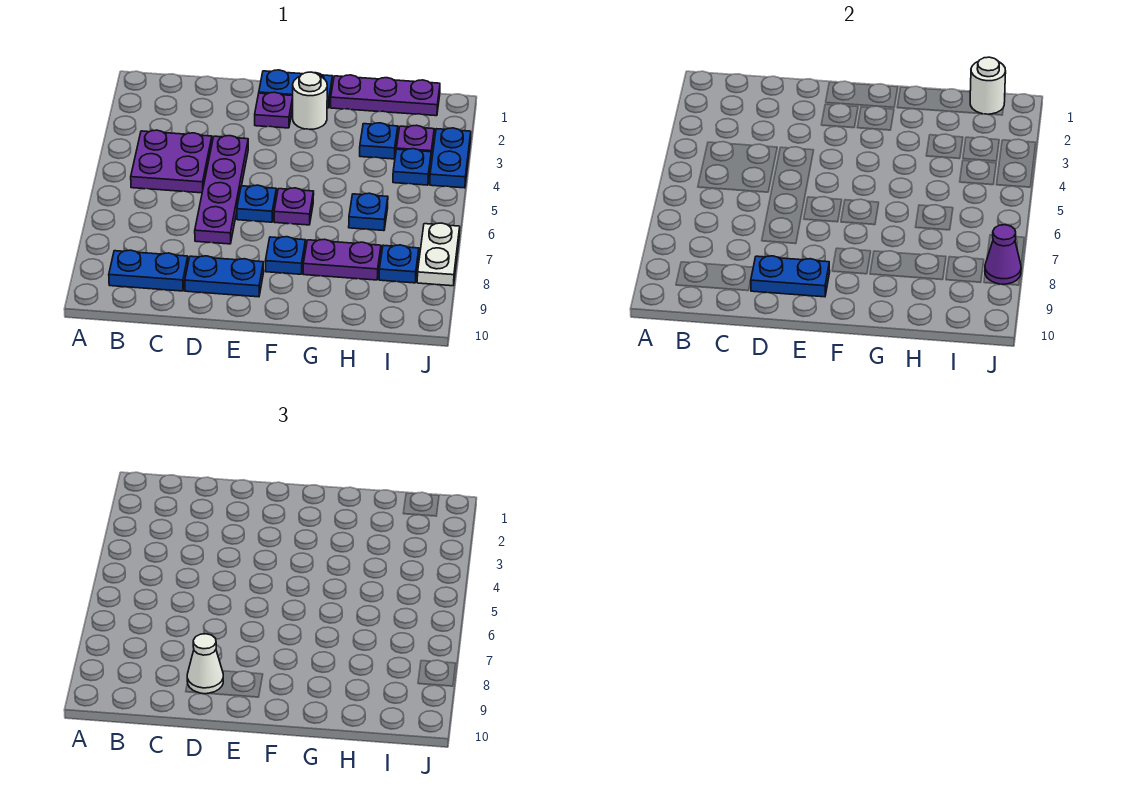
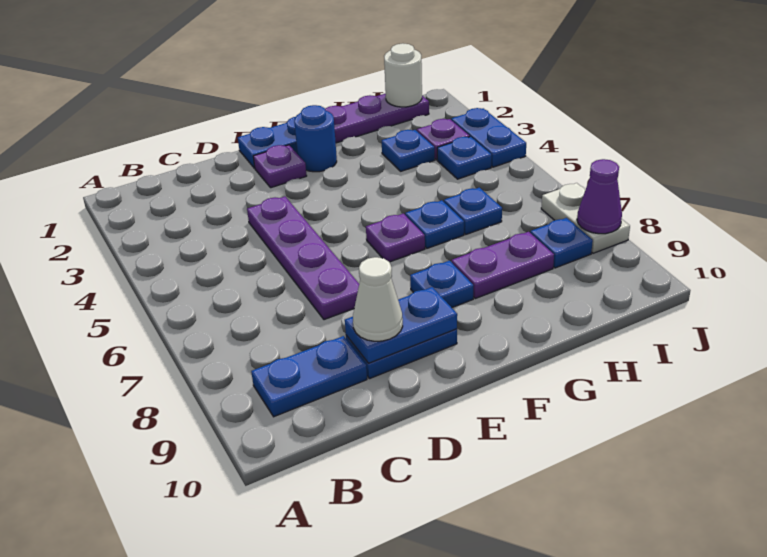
purple 2x2 plate [131,130,212,193] -> none
blue 1x1 plate [237,185,276,222] -> blue 1x1 plate moved to [405,200,464,248]
white 1x1 round brick [293,72,327,129] -> blue 1x1 round brick [294,105,337,172]

